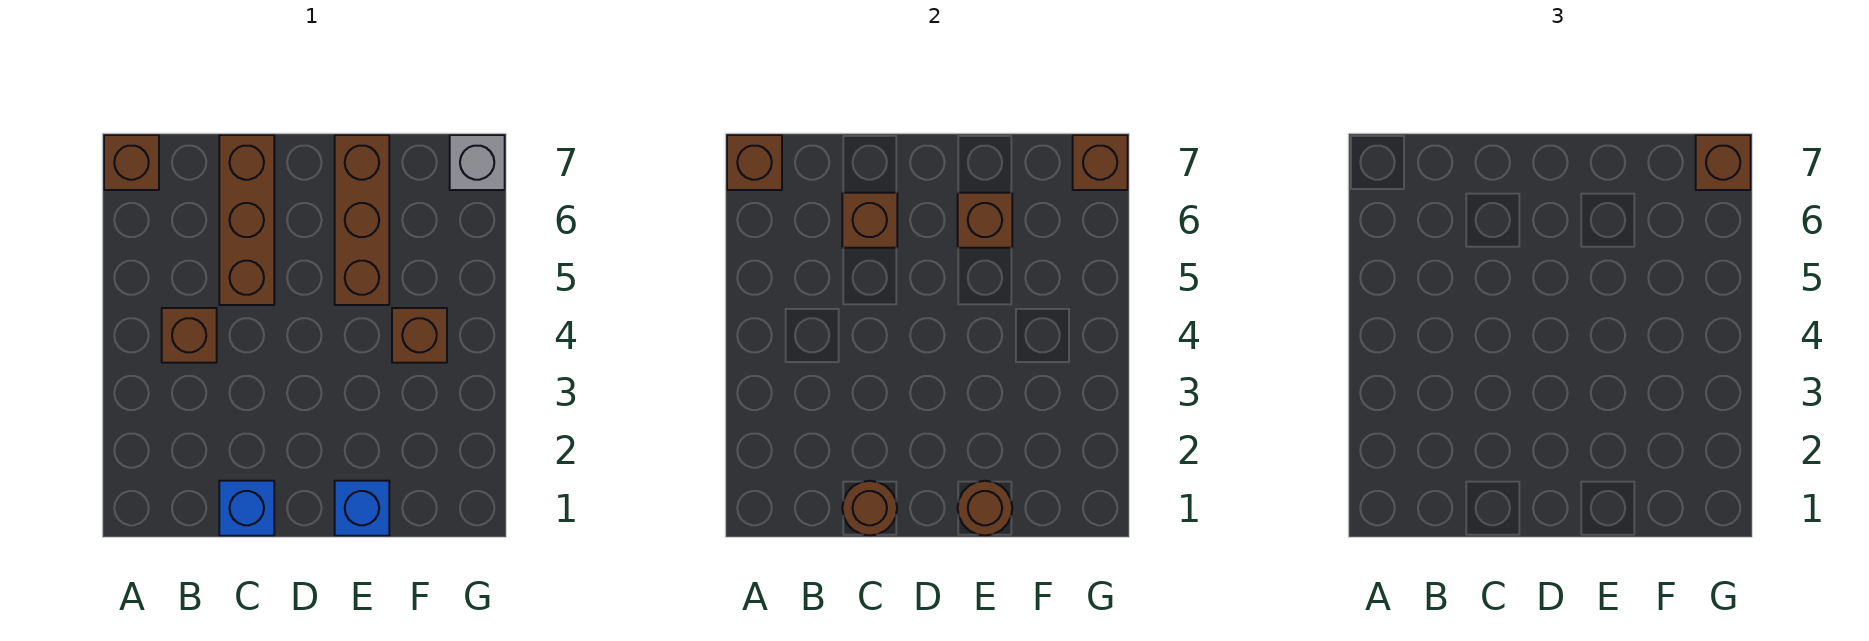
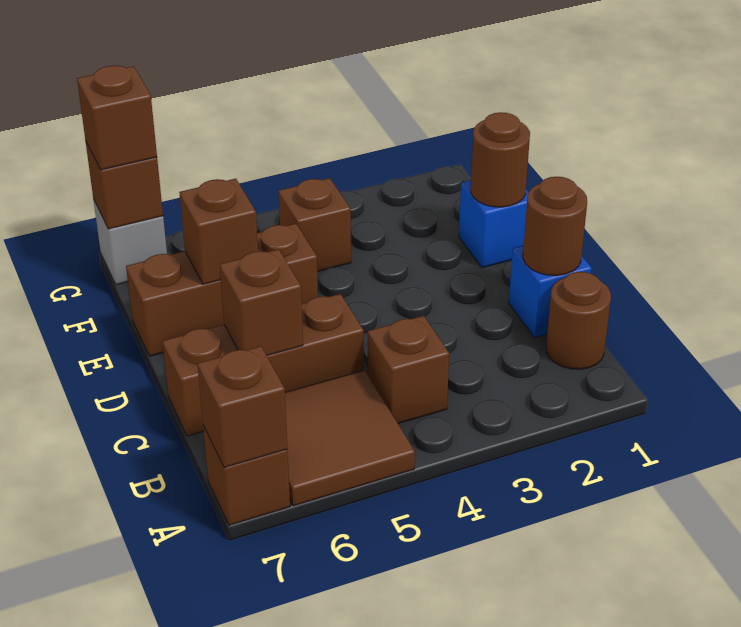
none -> brown 2x2 tile [285,370,415,506]
none -> brown 1x1 round brick [546,272,611,369]

